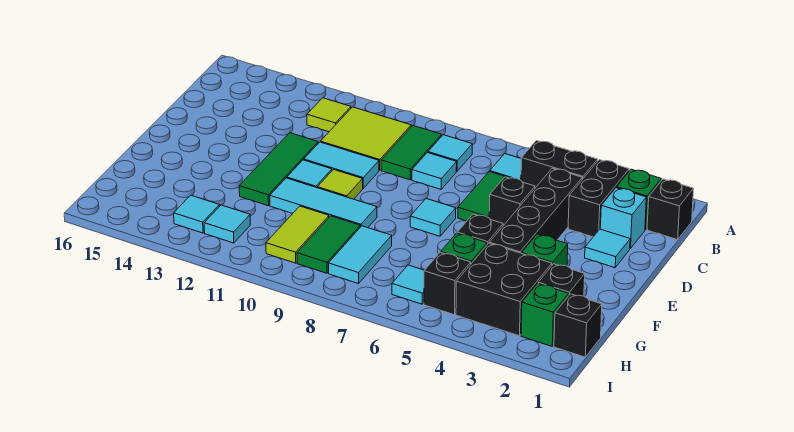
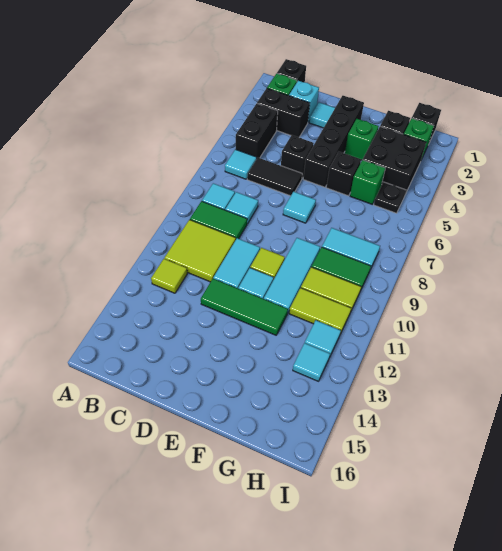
black 1x4 brick [489,168,582,253] -> black 1x4 brick turned to [303,96,364,187]
green 1x2 tile [458,171,505,221] -> black 1x2 tile [247,158,302,196]
none -> lime 1x2 tile [289,288,351,334]
black 1x1 brick [424,252,471,315] -> black 1x1 plate [374,182,406,213]
cyan 1x1 tile [392,265,424,304] -> none

